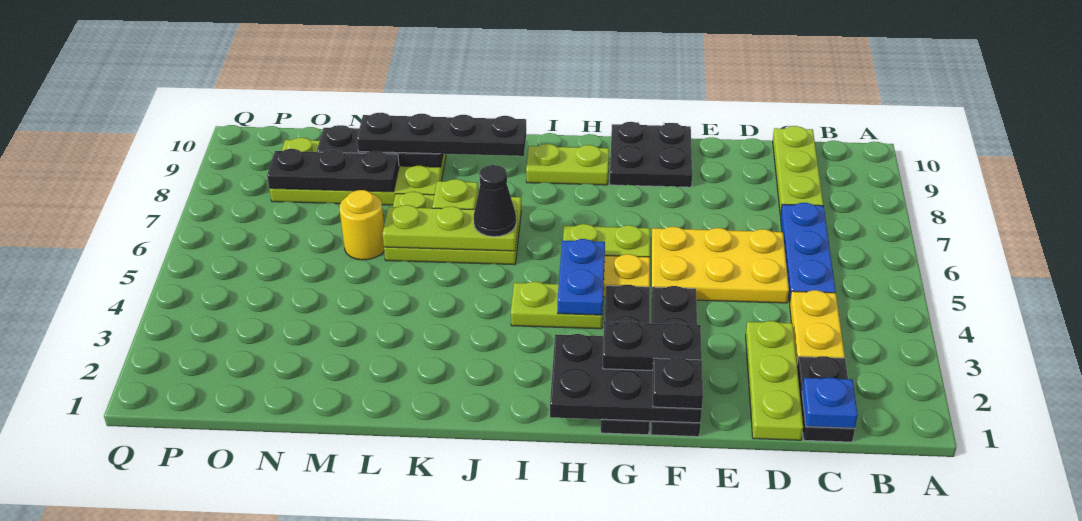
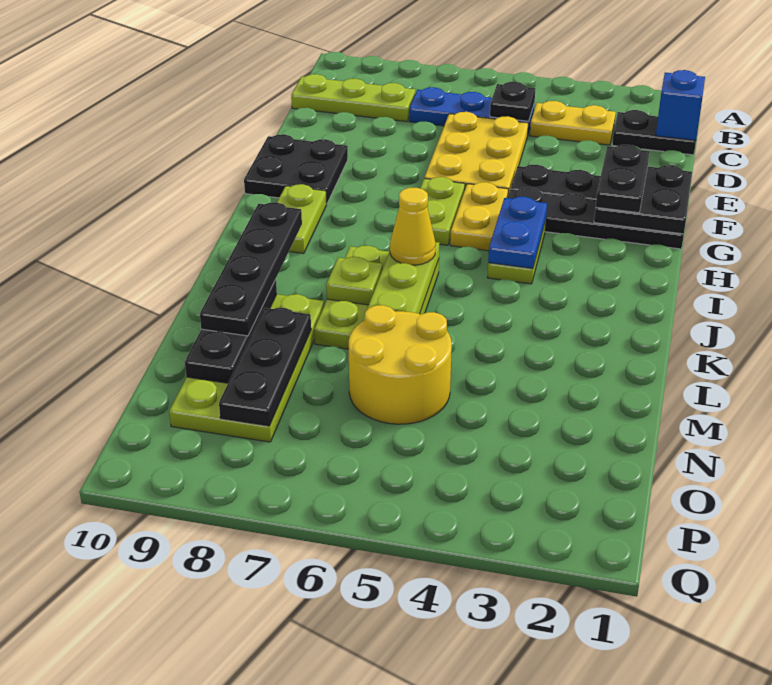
blue 1x1 plate [802,378,858,428] -> blue 1x1 brick [656,70,705,140]
lime 1x3 plate [746,321,803,440] -> none
black 2x3 plate [550,334,702,423] -> black 2x2 plate [594,165,692,234]
black 1x1 plate [653,358,703,409] -> black 1x1 plate moved to [490,82,535,121]
blue 1x2 plate [558,239,605,315] -> blue 1x2 plate turned to [488,197,547,269]
black 1x1 cone [474,165,516,237] -> yellow 1x1 cone [390,188,436,265]
yellow 1x1 round brick [340,190,384,260] -> yellow 2x2 round brick [348,305,452,424]

